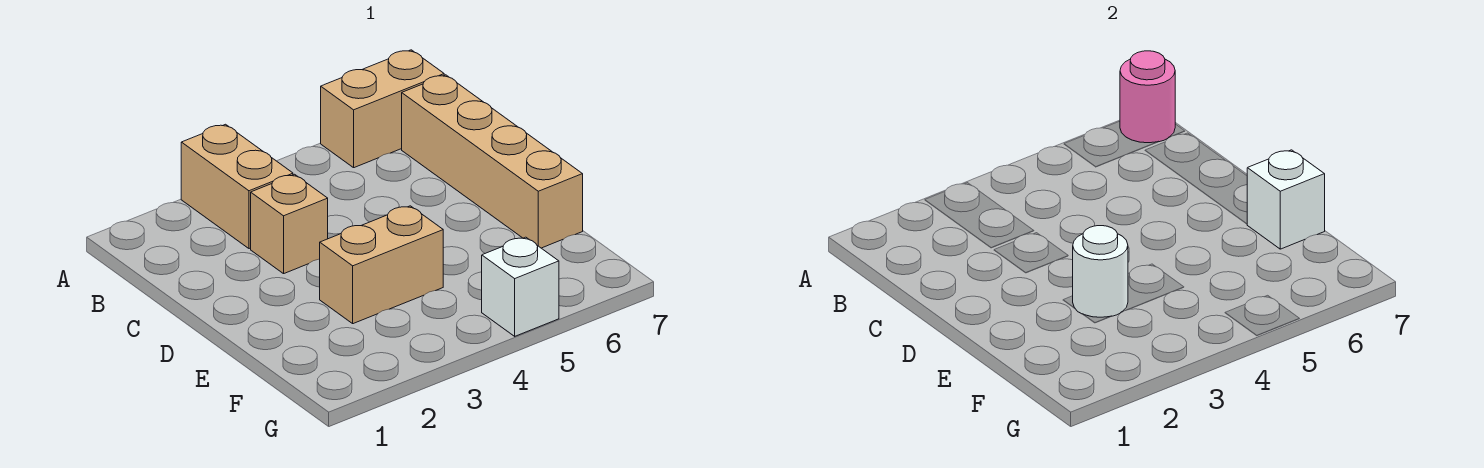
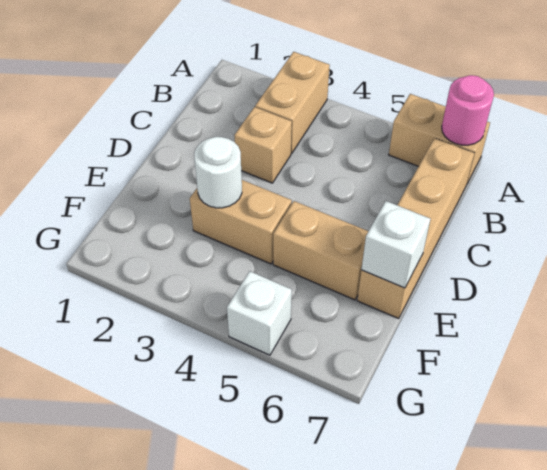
none -> tan 1x2 brick [273,201,368,300]

